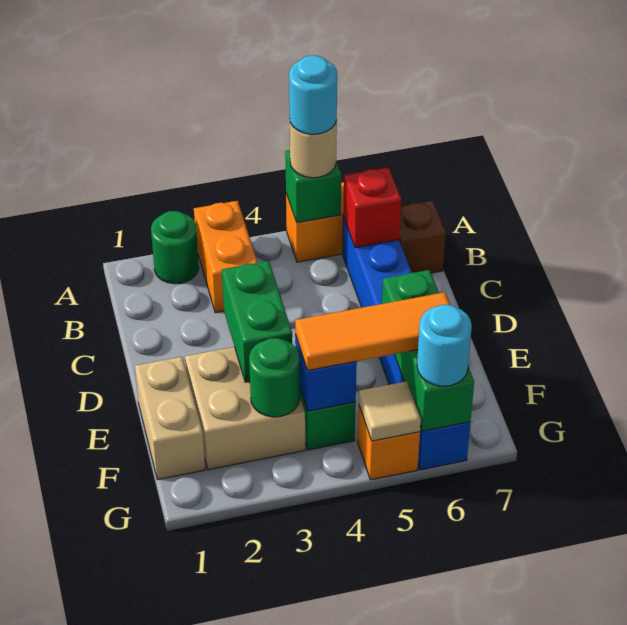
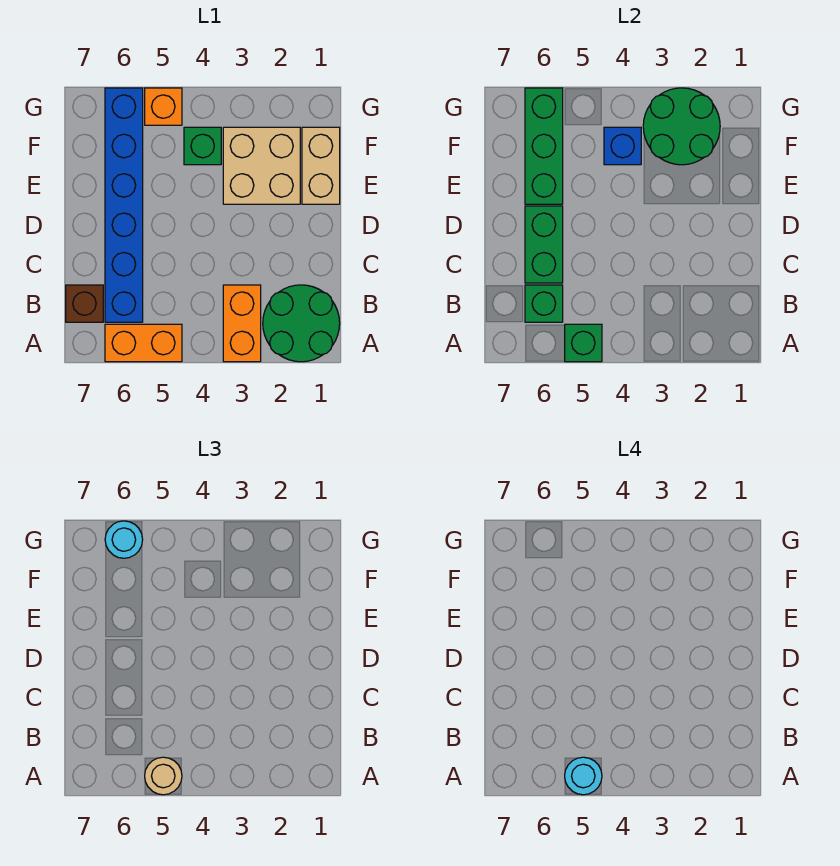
green 1x1 round brick [151,211,199,284] -> green 2x2 round brick [263,285,340,362]
red 1x1 brick [343,167,401,248] -> green 1x1 brick [525,285,563,322]
green 1x2 brick [222,261,292,382] -> green 1x2 brick moved to [525,206,563,283]
green 1x1 round brick [249,338,300,417] -> green 2x2 round brick [643,88,720,165]
orange 1x3 tile [295,292,450,370] -> none
tan 1x1 tile [359,381,421,441] -> none

